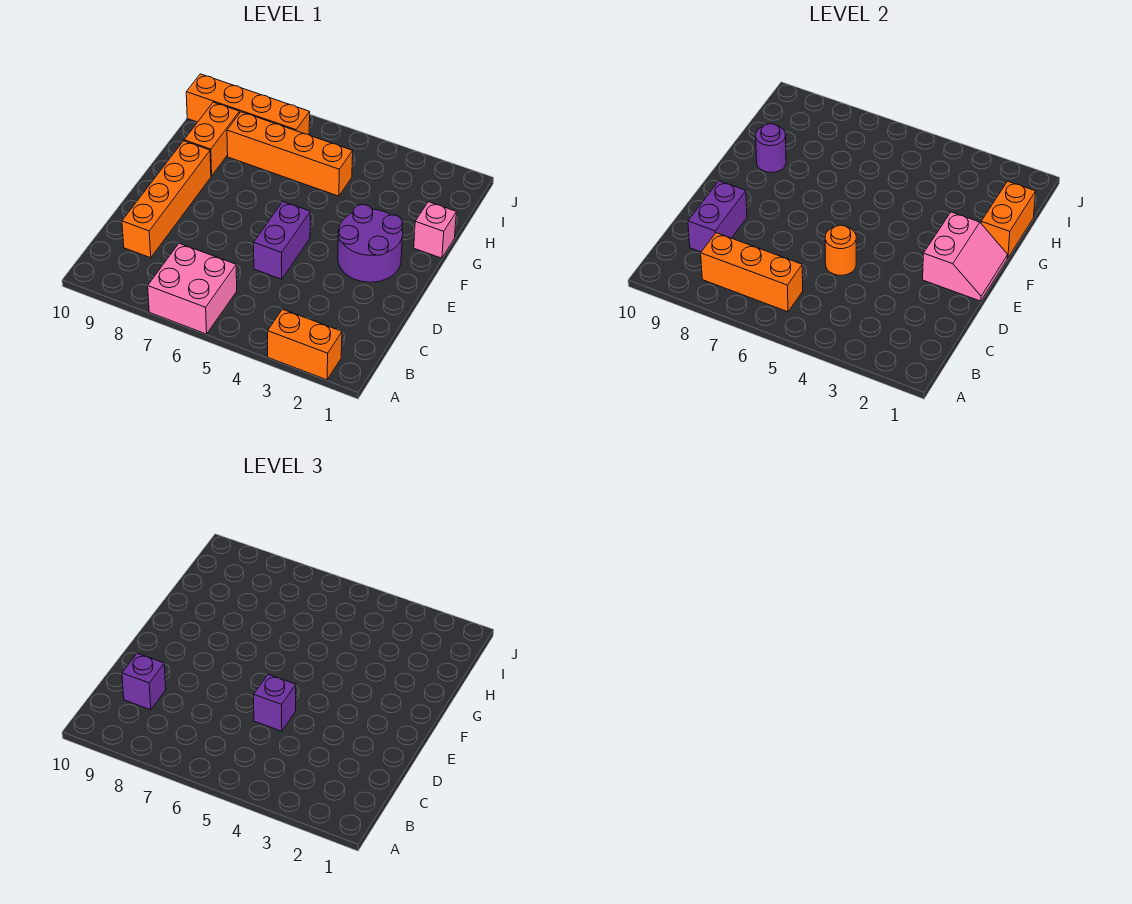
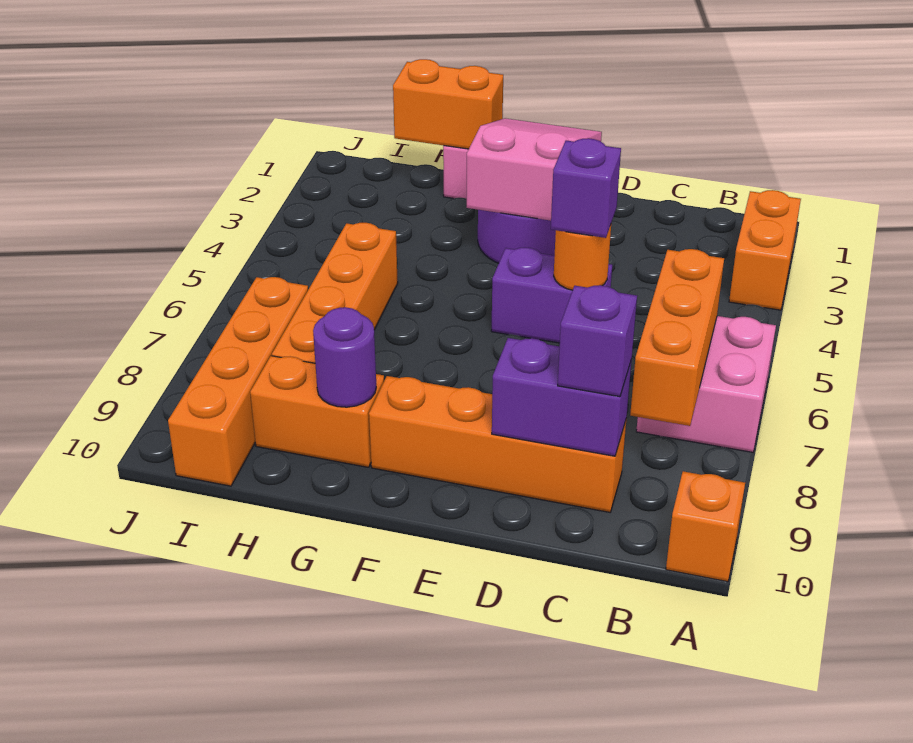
none -> orange 1x1 brick [666,471,745,582]
pink 2x2 slope [923,212,1008,301] -> pink 2x3 slope [467,118,602,221]

